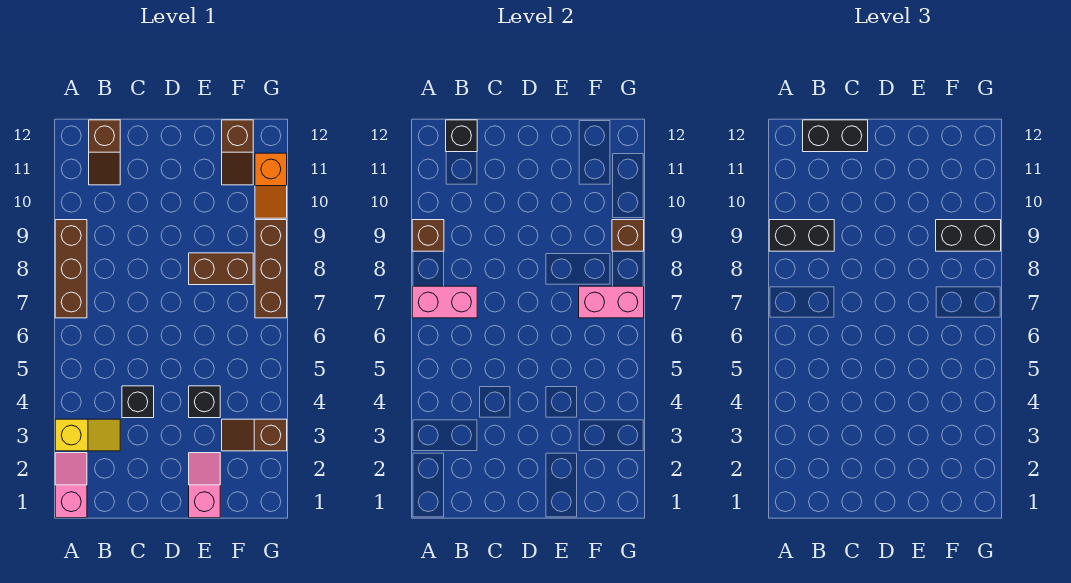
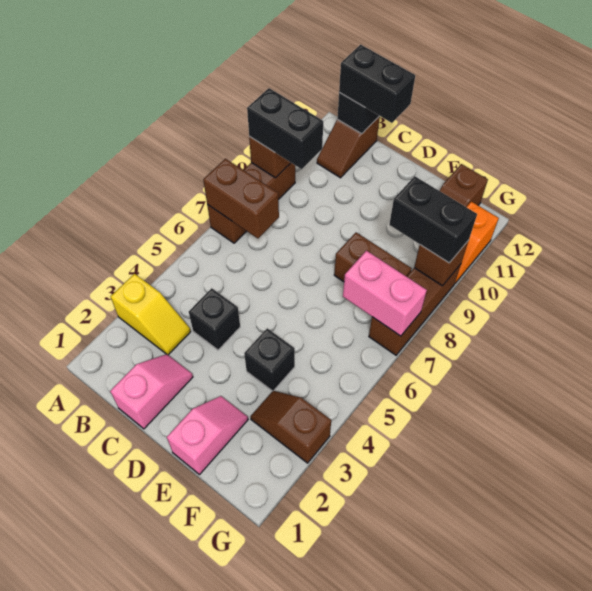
pink 1x2 slope [55,453,87,518] -> pink 1x2 slope moved to [110,354,193,429]
pink 1x2 brick [412,286,477,318] -> brown 1x2 brick [203,159,279,238]

